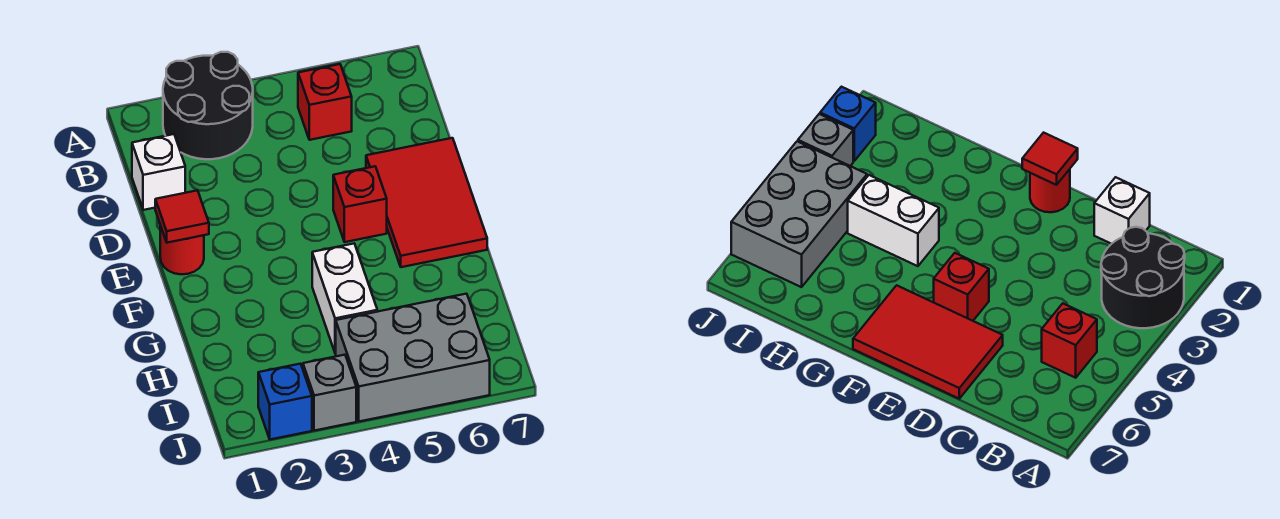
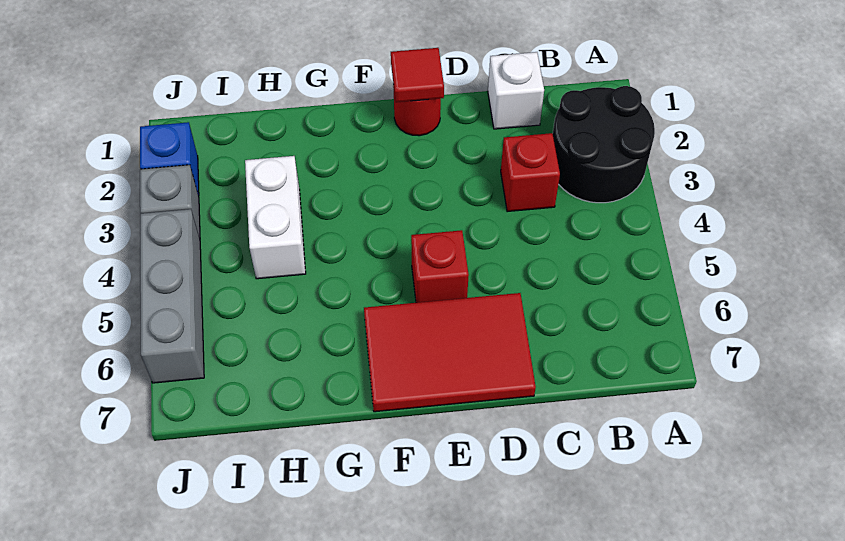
red 1x1 brick [298,64,352,140] -> red 1x1 brick moved to [501,133,560,212]
white 1x2 brick [312,244,377,353] -> white 1x2 brick turned to [245,156,306,279]
grey 2x3 brick [336,294,490,421] -> grey 1x3 brick [140,209,204,383]

